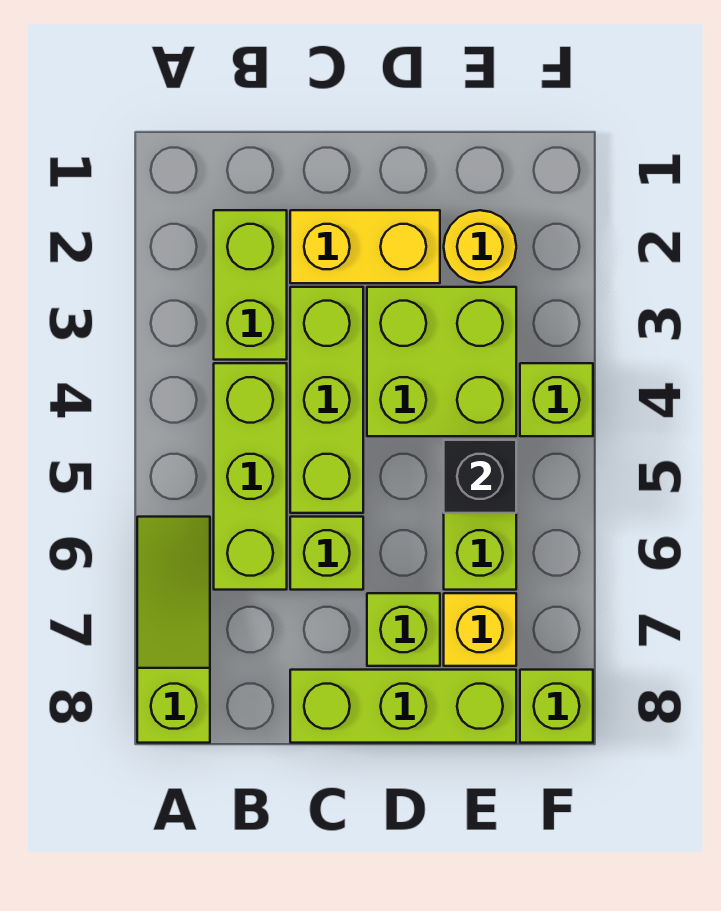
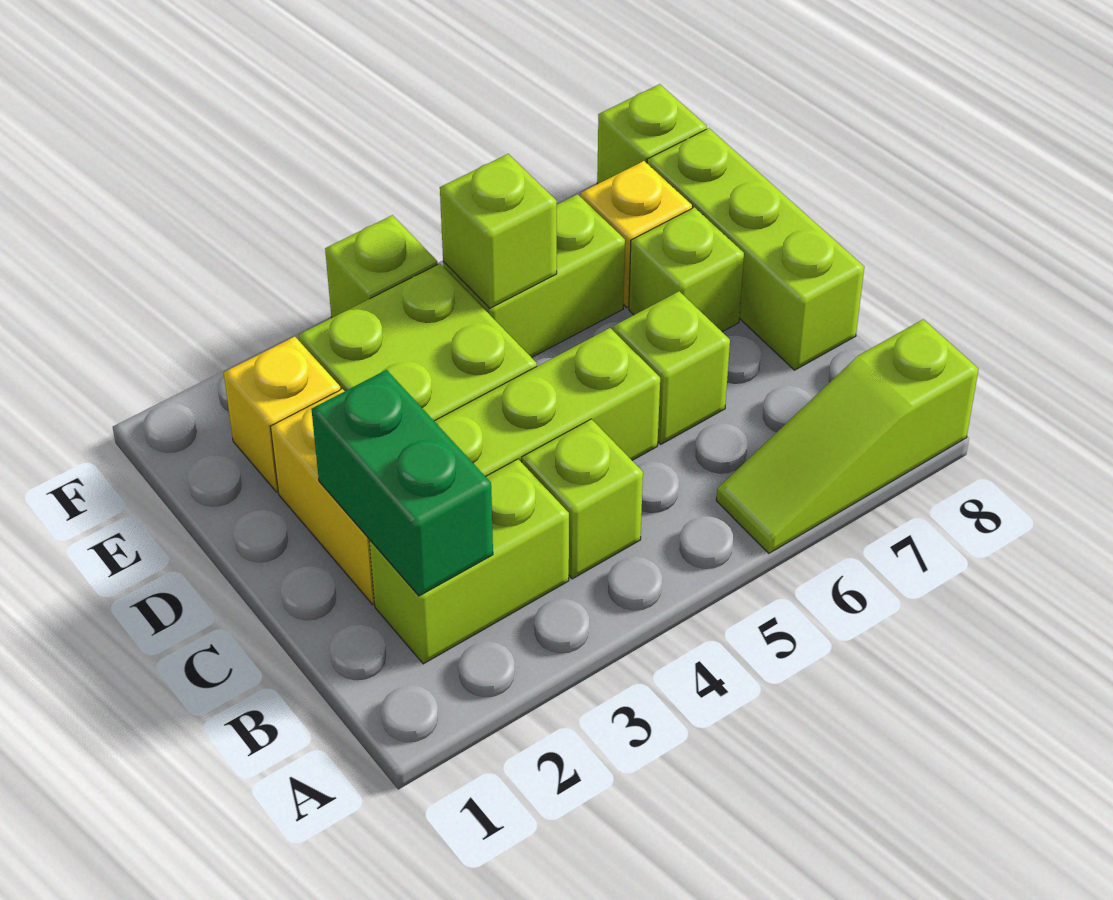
none -> green 1x2 brick [311,370,493,596]
lime 1x3 brick [214,363,287,590] -> lime 1x1 brick [522,419,643,579]
yellow 1x1 round brick [444,210,516,283] -> yellow 1x1 brick [224,337,341,492]
black 1x1 brick [444,440,516,513] -> lime 1x1 brick [440,154,557,308]

